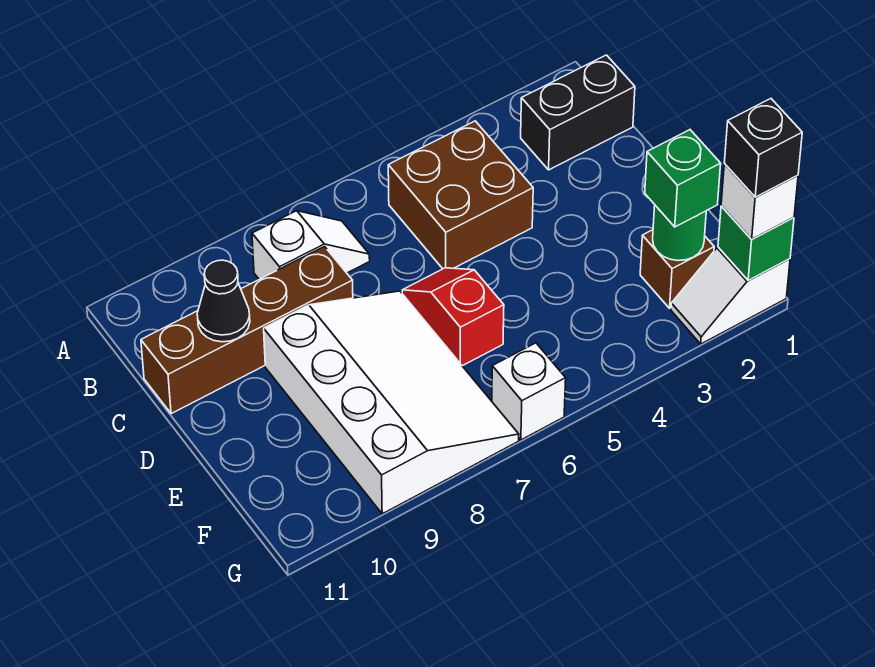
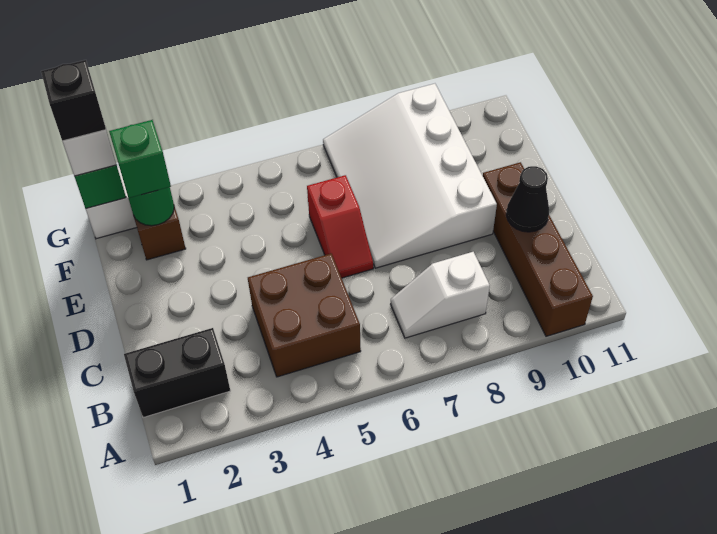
brown 1x4 brick [141,247,353,414] -> brown 1x4 brick turned to [483,162,593,336]
white 1x1 brick [492,343,566,440] -> none

